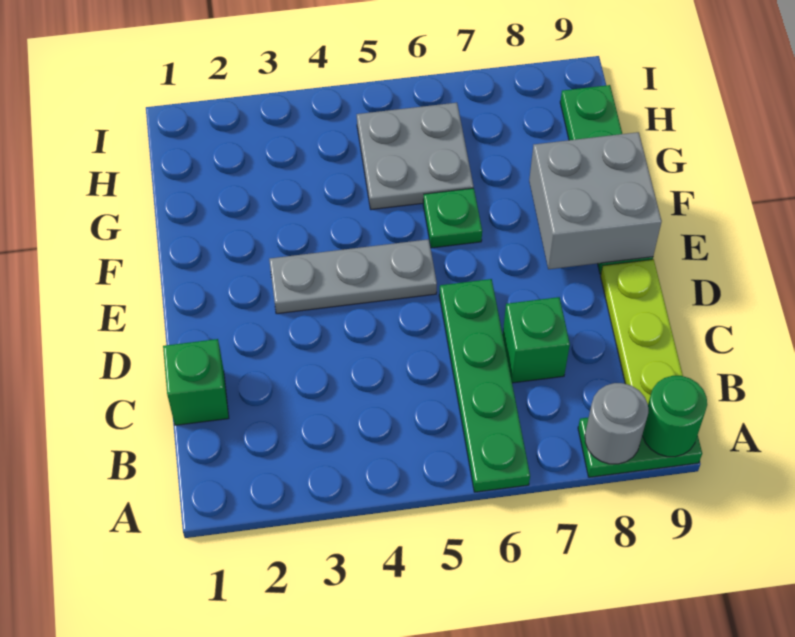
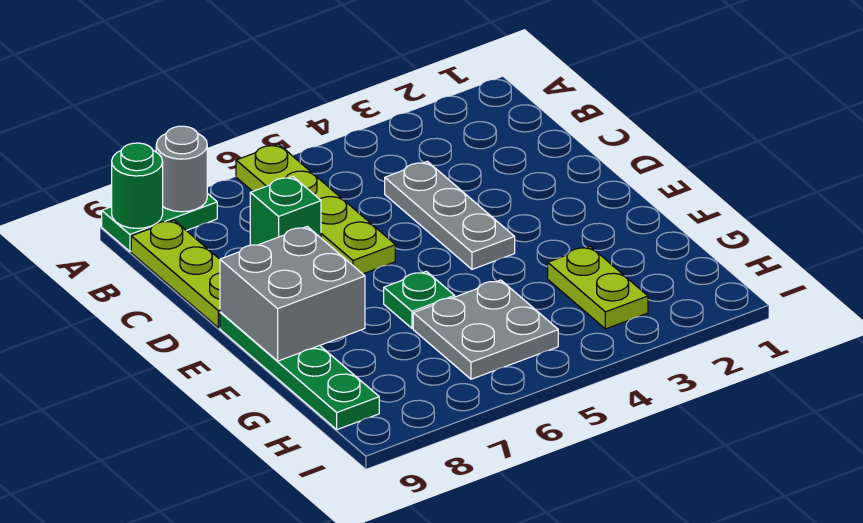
green 1x4 plate [439,279,530,492] -> lime 1x4 plate [236,144,395,274]
green 1x1 brick [163,339,229,425] -> none
grey 1x3 plate [269,239,437,314] -> grey 1x3 plate turned to [385,161,515,269]
none -> lime 1x2 plate [548,246,648,329]

